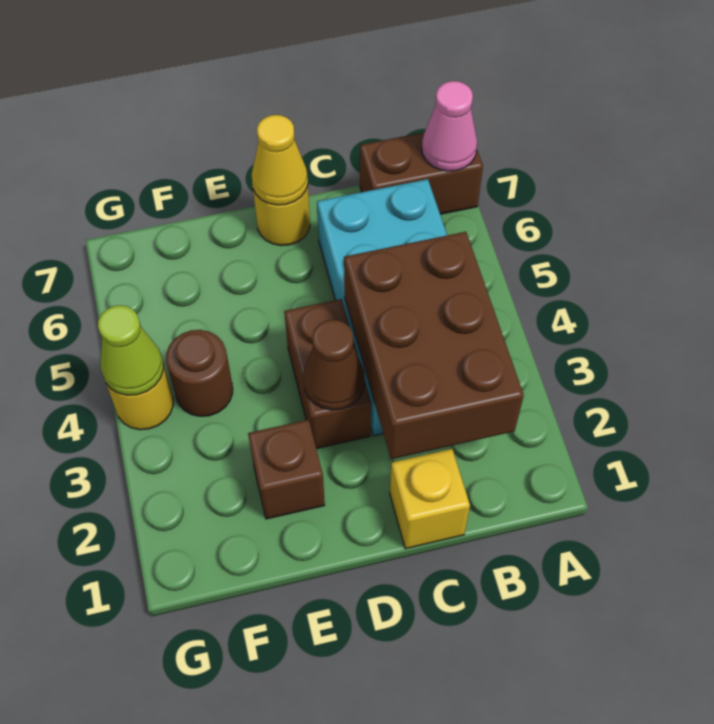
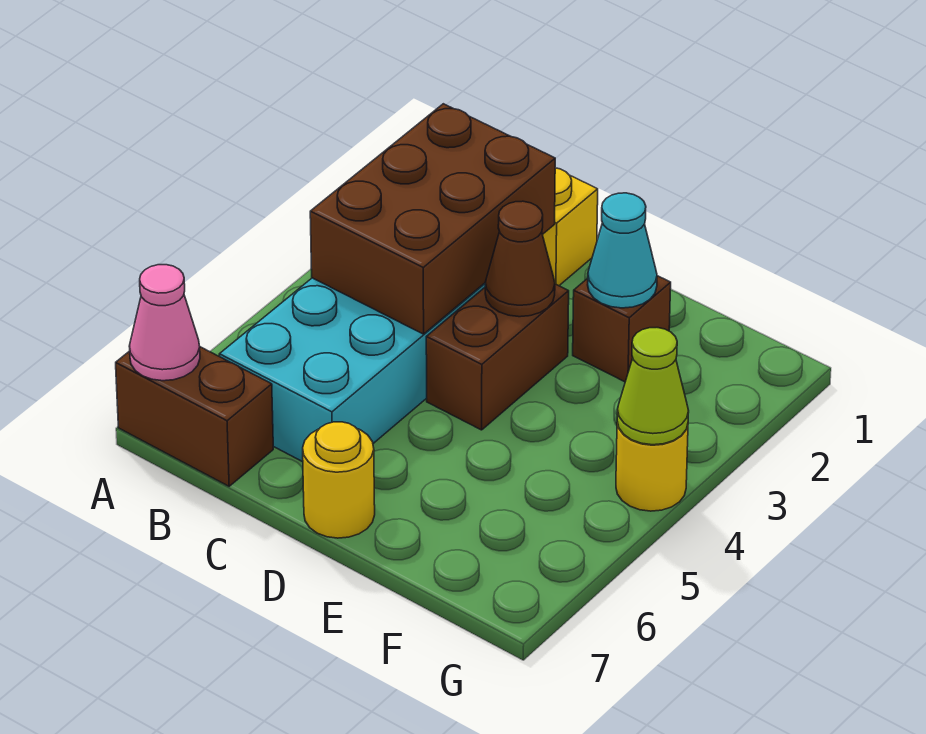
yellow 1x1 cone [252,115,308,205] -> none
none -> cyan 1x1 cone [588,193,657,308]
brown 1x1 round brick [166,330,233,416] -> none

